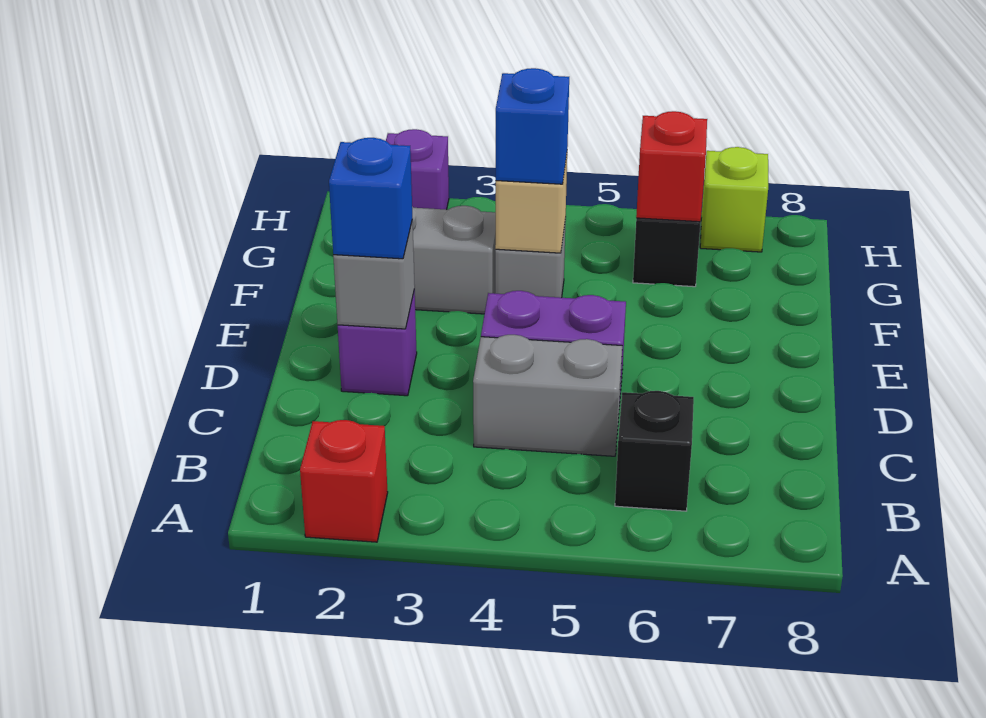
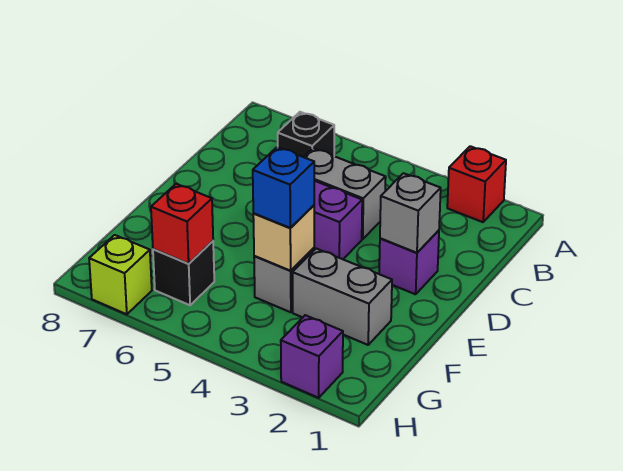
blue 1x1 brick [329,138,412,259] -> none

